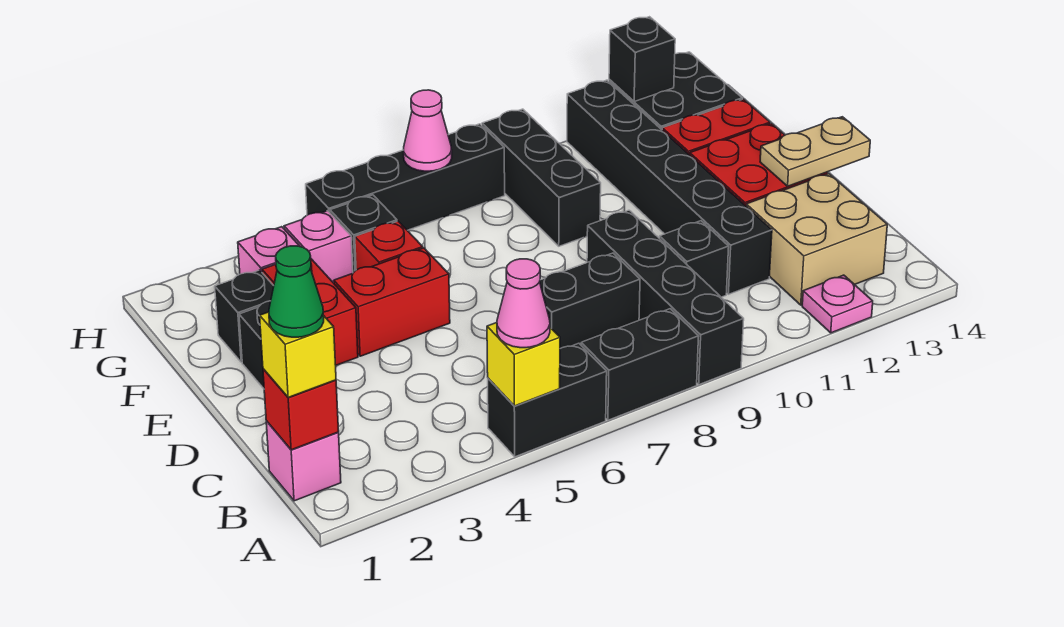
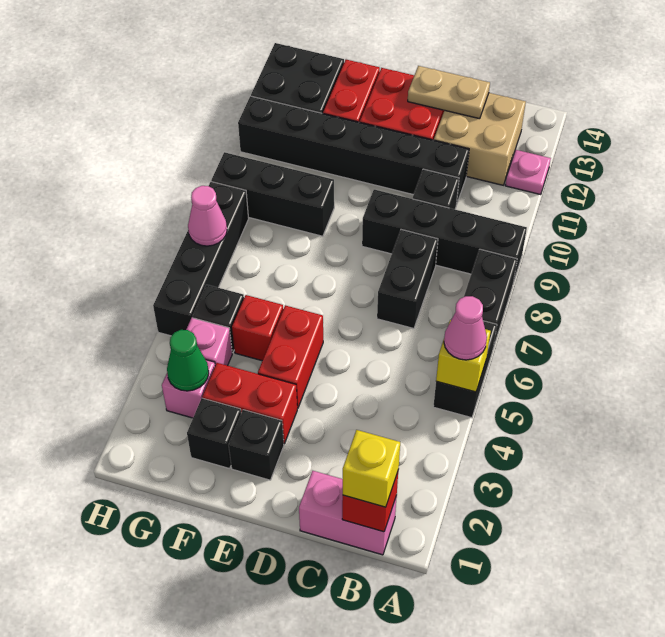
pink 1x1 brick [266,421,341,501] -> pink 1x2 brick [299,471,397,555]
green 1x1 cone [269,246,324,337] -> green 1x1 cone moved to [167,330,209,391]
tan 1x2 plate [760,117,870,186] -> tan 1x2 plate turned to [408,66,490,119]
black 1x1 brick [609,17,675,101] -> none

